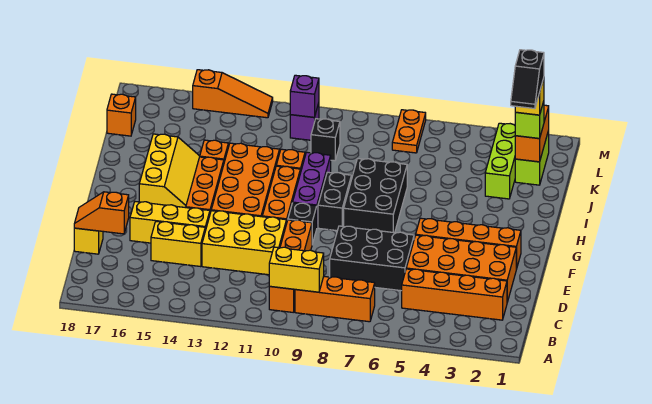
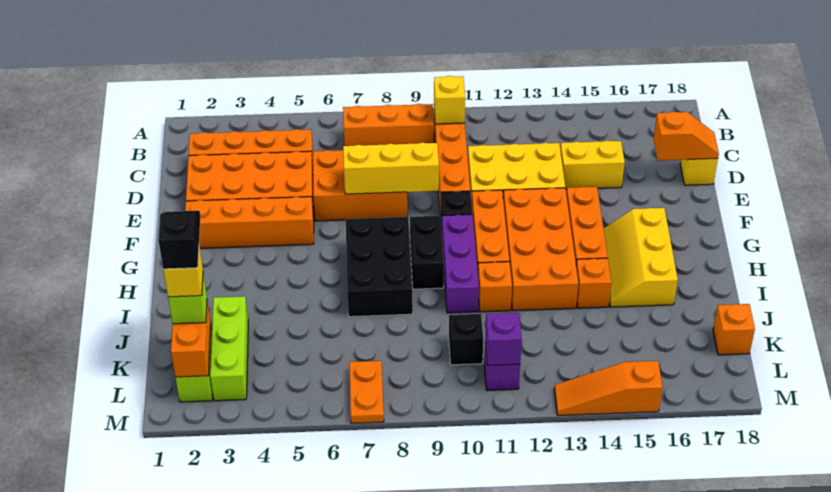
yellow 1x2 brick [269,247,324,292] -> yellow 1x1 brick [434,76,465,124]
black 2x3 brick [330,226,414,291] -> orange 2x3 brick [313,150,407,221]
yellow 1x3 brick [130,202,210,243] -> yellow 1x3 brick moved to [343,143,439,194]

